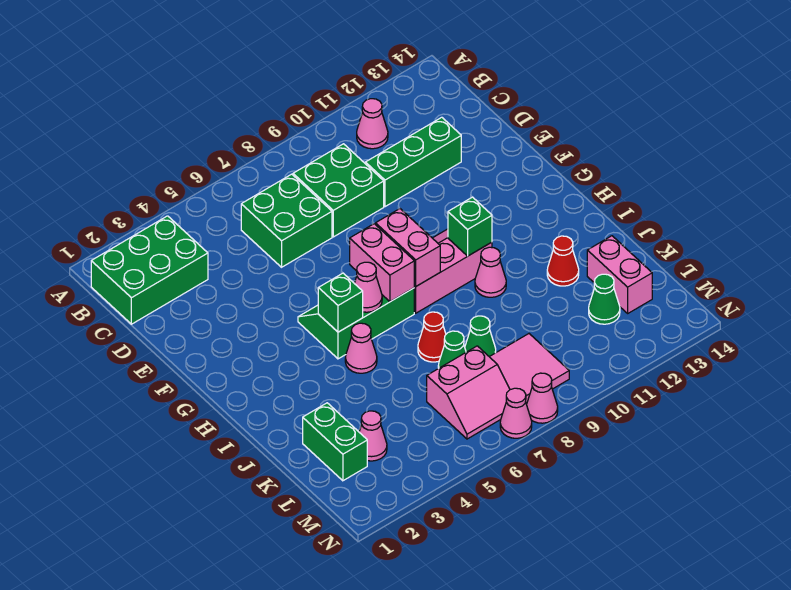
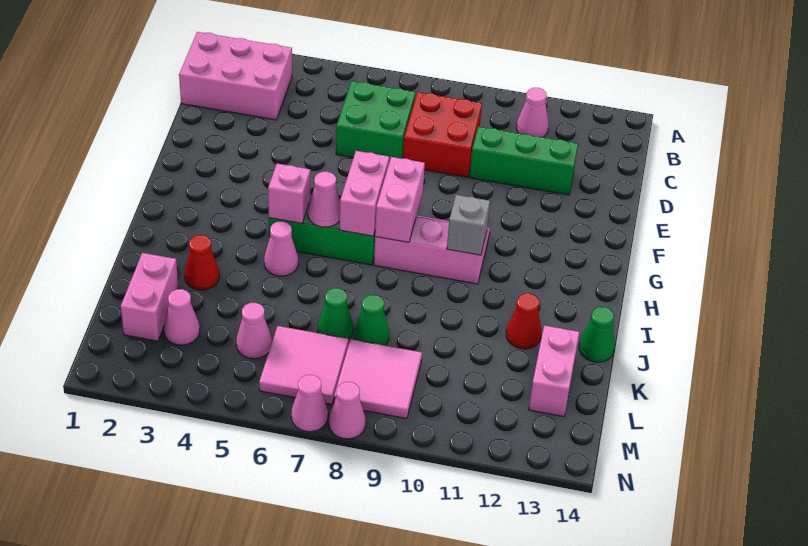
green 2x3 brick [91,216,208,324] -> pink 2x3 brick [179,32,292,120]
green 2x2 brick [293,144,384,237] -> red 2x2 brick [403,92,482,177]
green 1x1 brick [318,273,363,332] -> pink 1x1 brick [268,164,310,223]
green 1x1 brick [448,197,492,256] -> grey 1x1 brick [447,195,490,255]
pink 1x1 cone [475,247,506,297] -> pink 1x1 cone moved to [236,303,272,359]
red 1x1 cone [418,312,446,362] -> red 1x1 cone moved to [184,235,219,290]
green 1x2 brick [303,403,367,481] -> pink 1x2 brick [121,253,178,341]
pink 2x2 slope [427,346,510,439] -> pink 2x2 tile [259,326,349,404]
green 1x1 cone [589,274,620,324] -> green 1x1 cone moved to [579,307,615,362]

